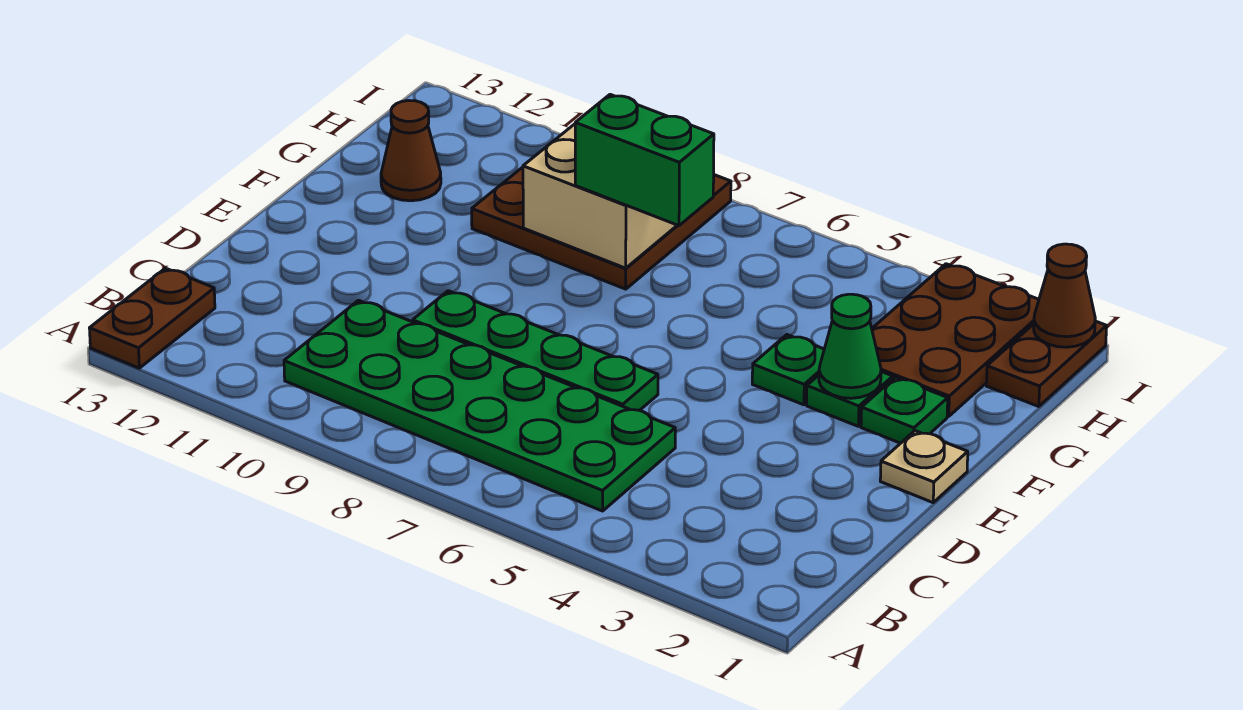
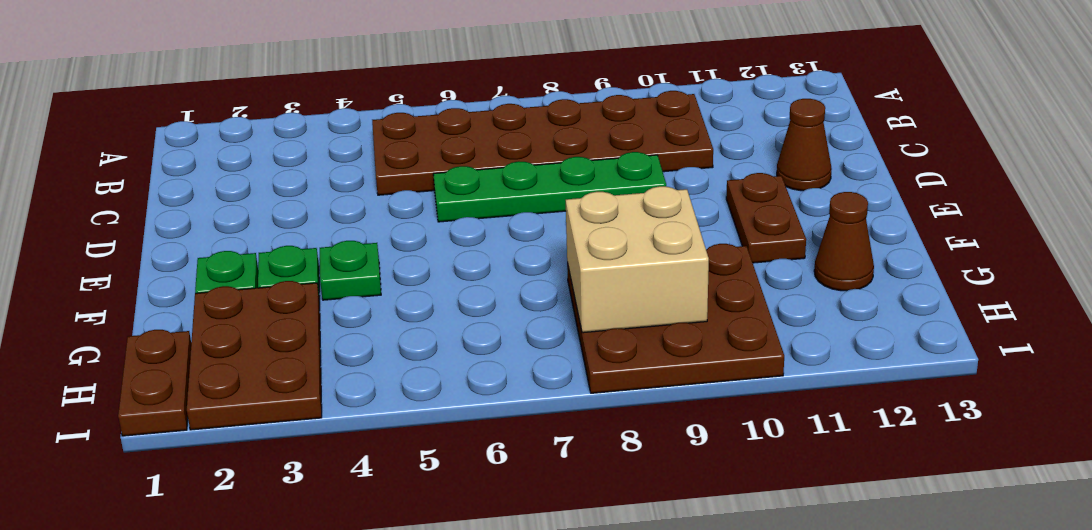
brown 1x2 plate [89,268,215,368] -> brown 1x2 plate moved to [726,173,806,263]
green 2x6 plate [284,300,675,511] -> brown 2x6 plate [372,91,713,195]
tan 1x1 plate [880,431,968,503] -> none
green 1x1 cone [819,294,881,398] -> none
green 1x2 brick [575,94,714,226] -> none
brown 1x1 cone [1034,244,1095,347] -> brown 1x1 cone moved to [777,99,832,191]

